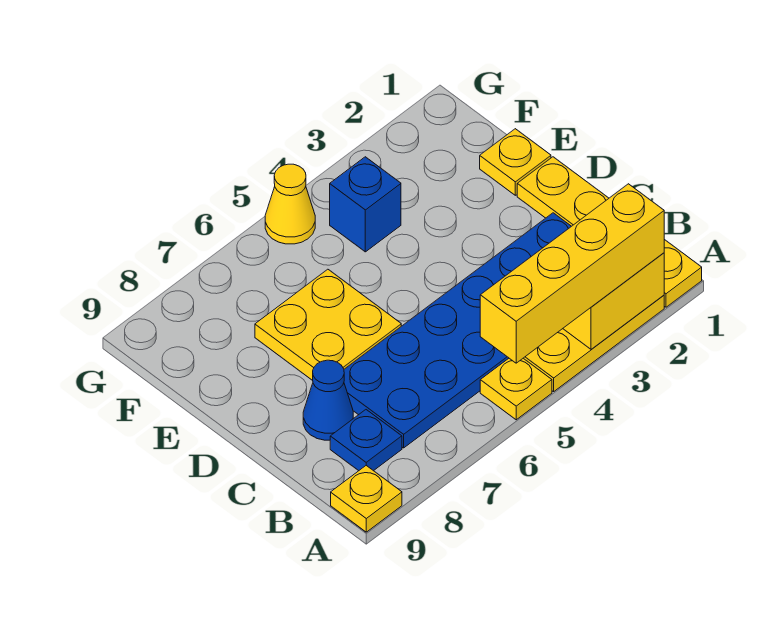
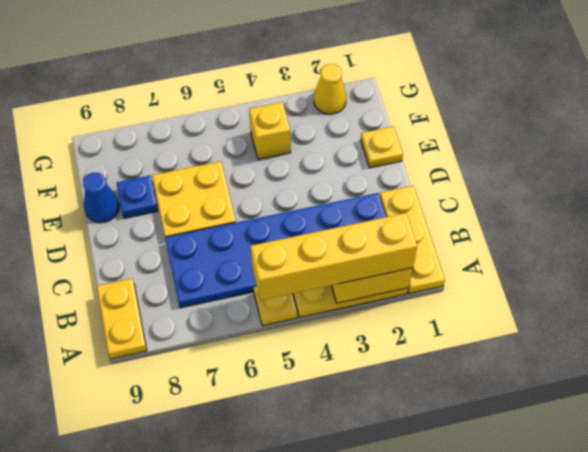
yellow 1x4 plate [517,157,702,307] -> yellow 1x3 plate [380,186,445,294]
yellow 1x1 plate [331,466,402,532] -> yellow 1x2 plate [97,278,147,359]
blue 1x1 plate [330,410,402,471] -> blue 1x1 plate moved to [117,176,158,218]
blue 1x1 cone [303,360,353,440] -> blue 1x1 cone moved to [83,173,119,223]
blue 1x1 brick [330,157,401,252] -> yellow 1x1 brick [249,102,291,159]
yellow 1x1 cone [265,164,315,244] -> yellow 1x1 cone moved to [314,64,346,114]

